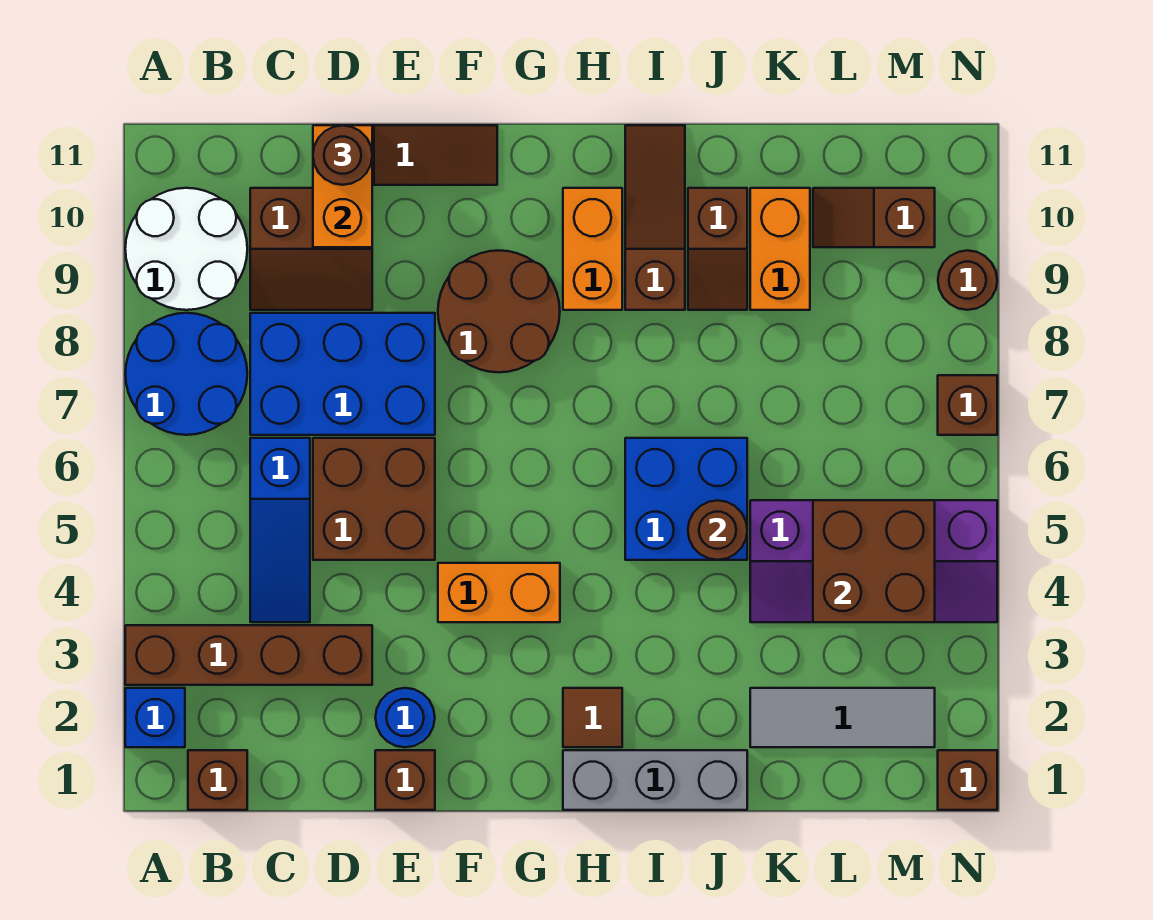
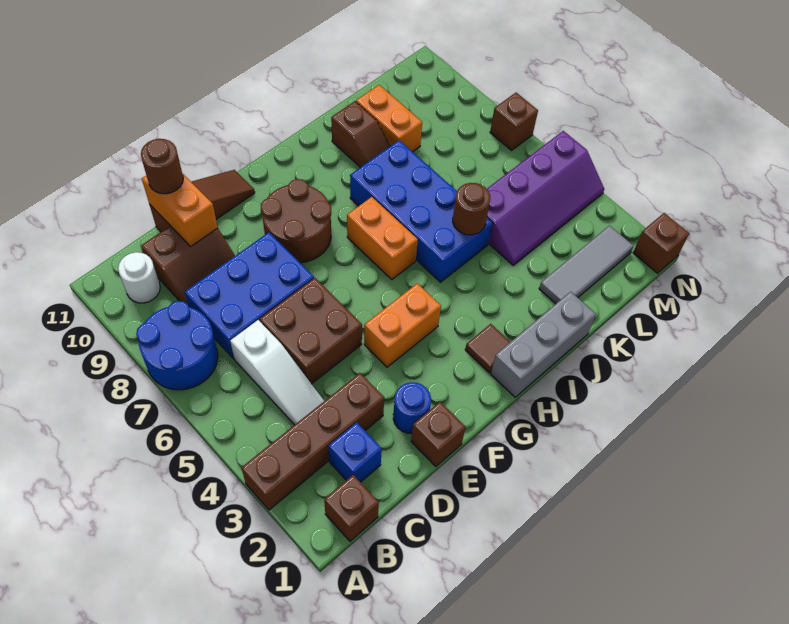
blue 1x1 brick [125,688,185,747] -> blue 1x1 brick moved to [329,423,382,482]
white 2x2 round brick [125,188,247,310] -> white 1x1 round brick [118,252,160,303]
blue 1x3 slope [250,438,310,622] -> white 1x3 slope [230,320,324,425]
orange 1x2 brick [563,188,622,310] -> orange 1x2 brick moved to [347,197,418,279]
blue 2x2 brick [625,438,747,560] -> blue 2x4 brick [350,140,492,282]
brown 1x3 slope [625,125,685,310] -> none
brown 2x2 brick [813,500,935,622] -> none
brown 1x2 slope [813,188,935,247] -> none
brown 1x1 round brick [938,250,997,310] -> none

